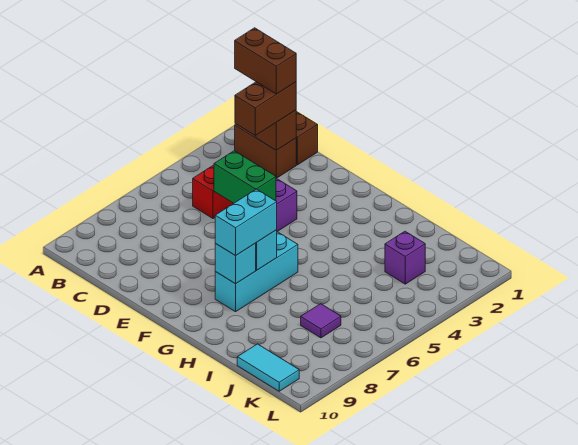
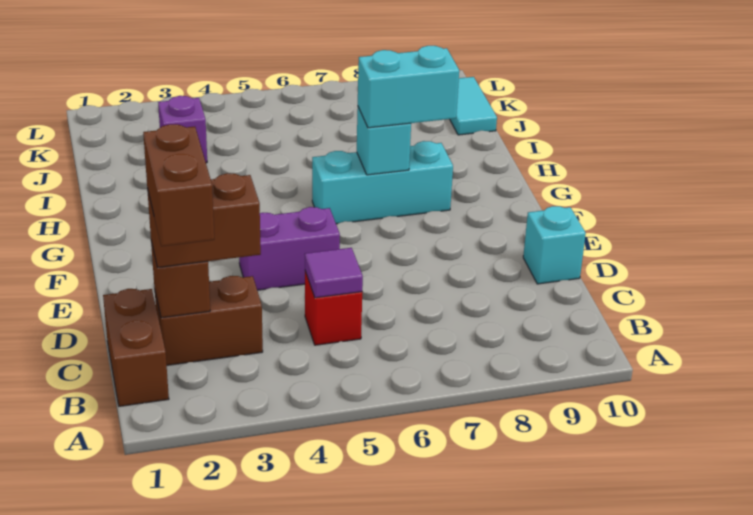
brown 1x2 brick [235,124,296,178] -> brown 1x2 brick turned to [155,276,263,365]
green 1x2 brick [214,151,276,203] -> none
cyan 1x1 brick [215,243,256,284] -> cyan 1x1 brick moved to [523,206,586,284]
purple 1x1 tile [301,304,341,338] -> purple 1x1 tile moved to [305,248,363,298]

